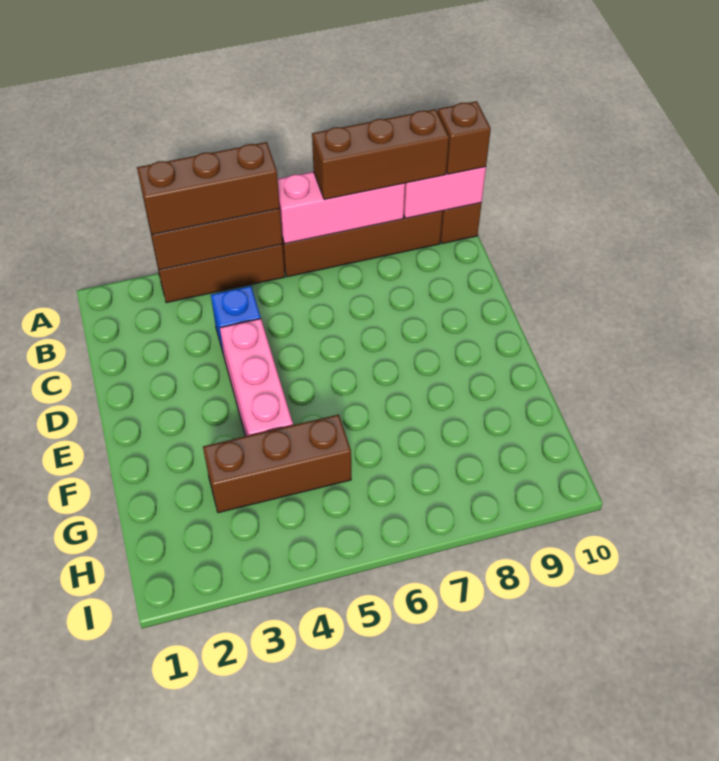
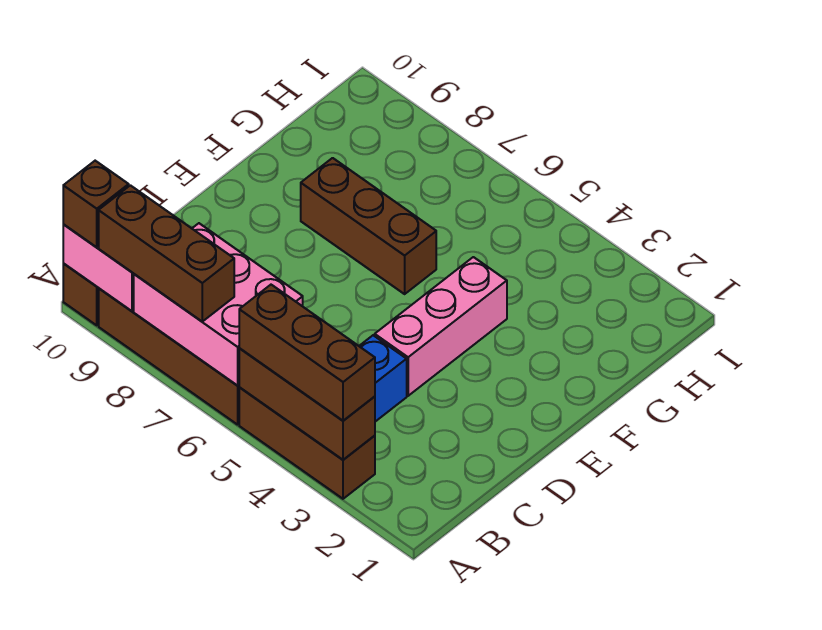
pink 1x3 brick [278,172,405,244] -> pink 2x3 brick [134,223,303,385]
brown 1x3 brick [203,414,351,513] -> brown 1x3 brick moved to [301,158,436,294]

